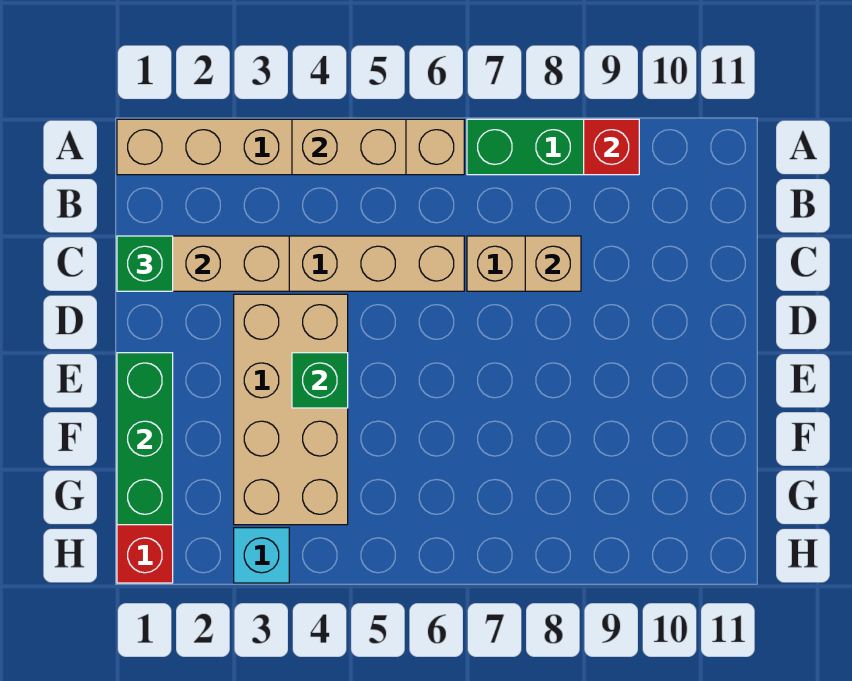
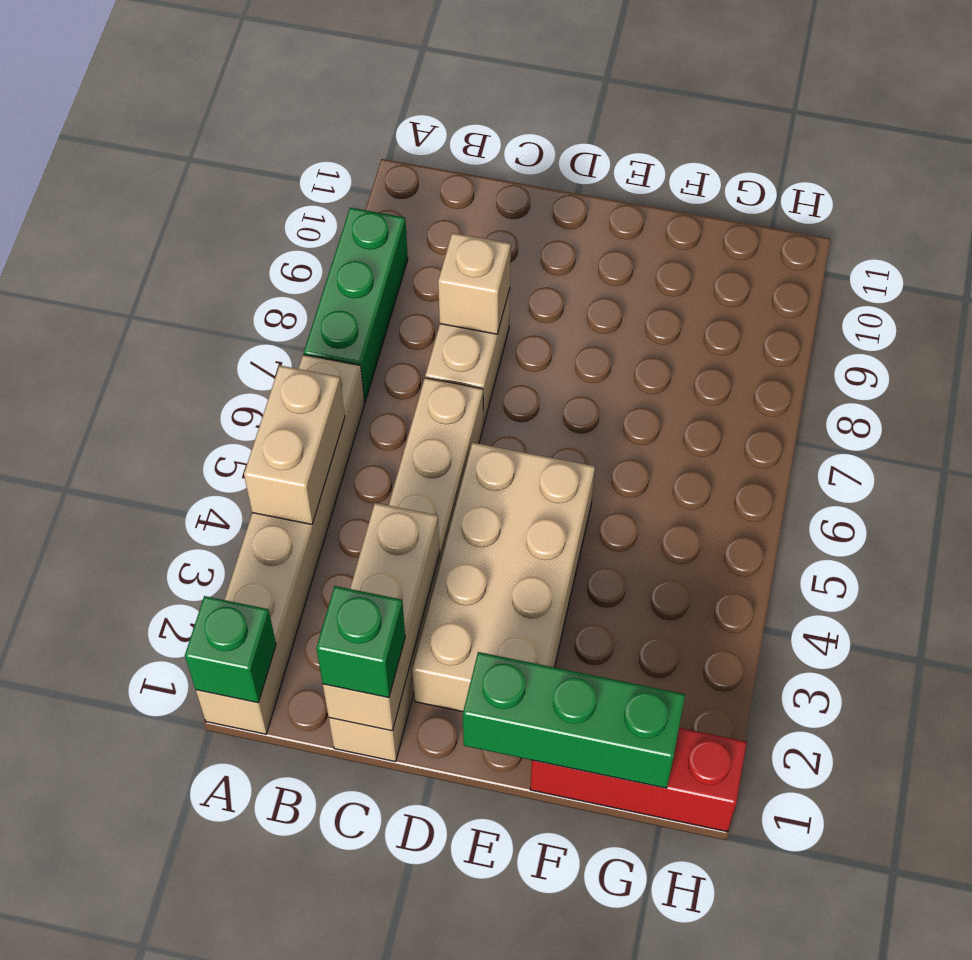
red 1x1 brick [584,119,639,175] -> none
tan 2x4 brick [234,294,348,525] -> tan 2x4 brick turned to [412,443,595,712]
green 1x1 brick [292,353,348,408] -> green 1x1 brick moved to [185,596,276,703]
cyan 1x1 brick [234,528,289,583] -> none

